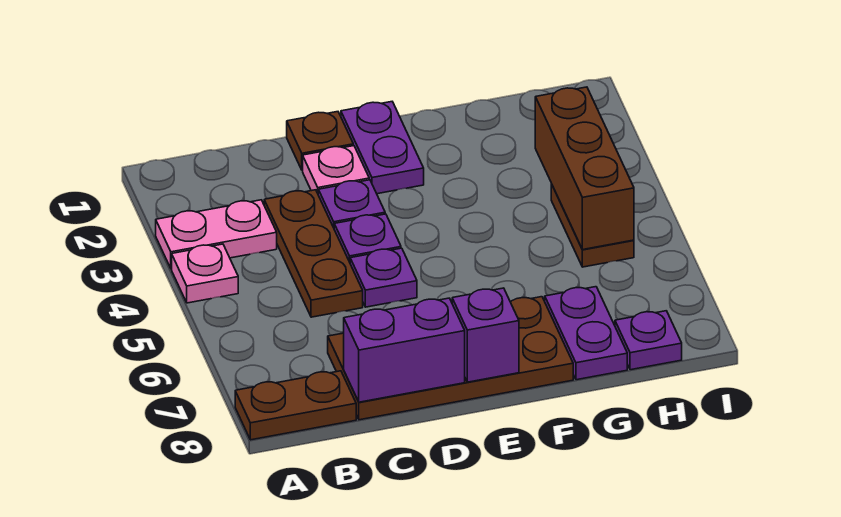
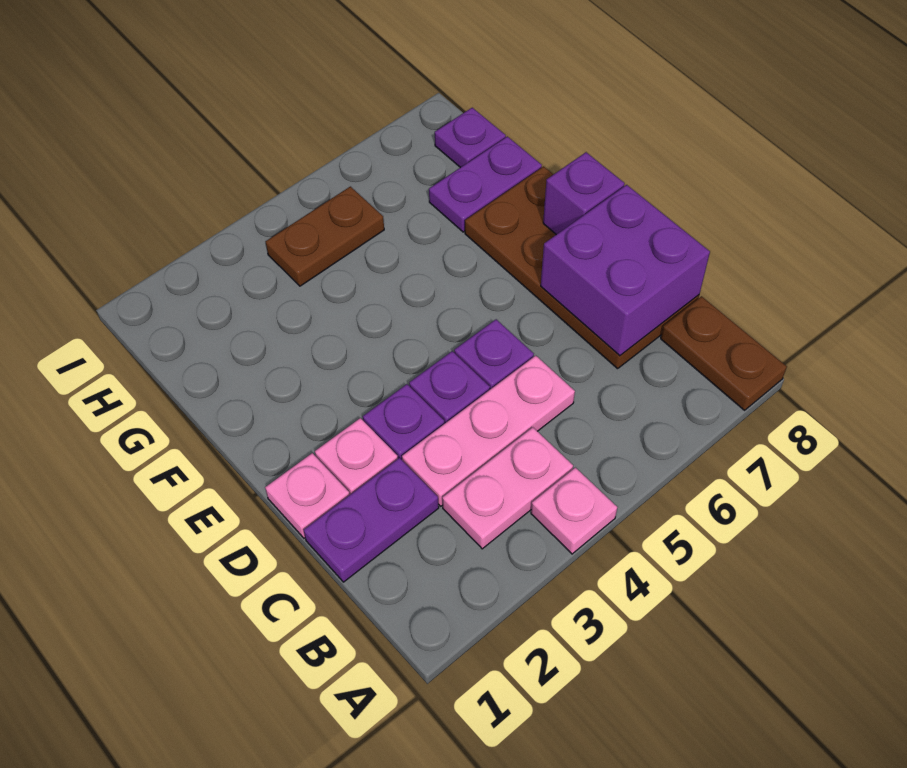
pink 1x2 plate [156,200,277,269] -> pink 1x2 plate turned to [442,427,573,549]
brown 1x3 plate [264,190,363,317] -> pink 1x3 plate [402,356,575,506]
purple 1x2 brick [344,298,465,402] -> purple 2x2 brick [541,185,710,356]
brown 1x1 plate [287,112,353,170] -> pink 1x1 plate [265,453,350,538]
purple 1x2 plate [341,102,424,194] -> purple 1x2 plate moved to [304,458,439,582]
brown 1x3 brick [535,87,634,250] -> none

